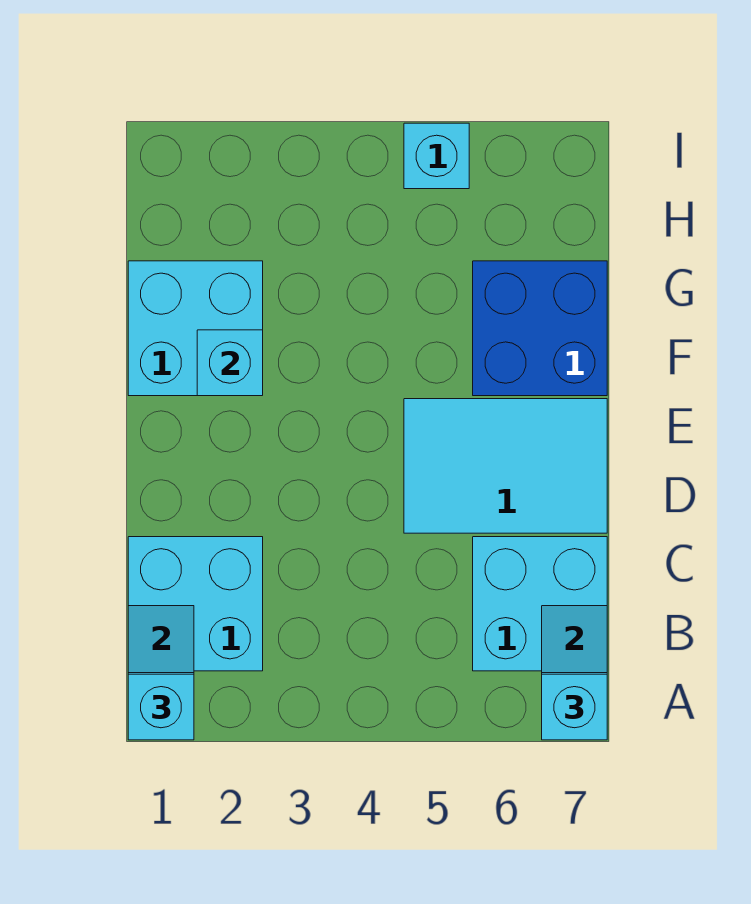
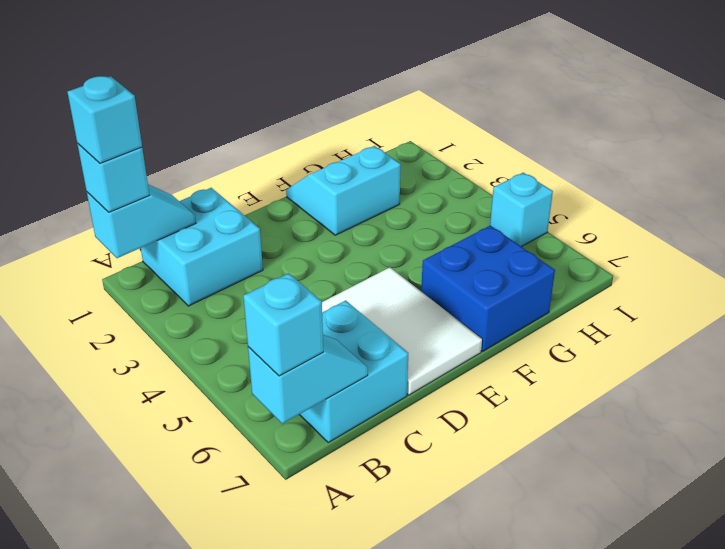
cyan 2x3 tile [404,399,607,533] -> white 2x3 tile [322,267,482,395]
cyan 2x2 brick [128,261,263,396] -> cyan 2x2 slope [286,146,401,235]
cyan 1x1 brick [197,330,263,396] -> cyan 1x1 brick moved to [67,76,142,163]

